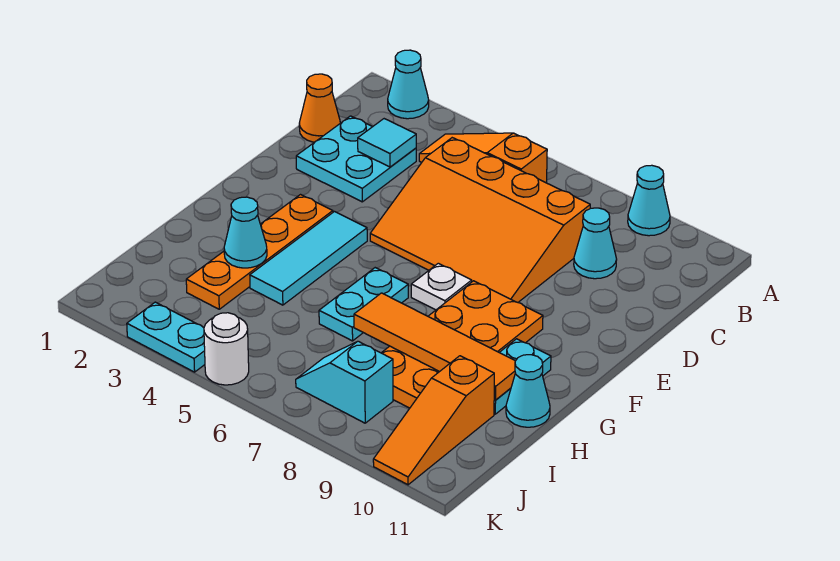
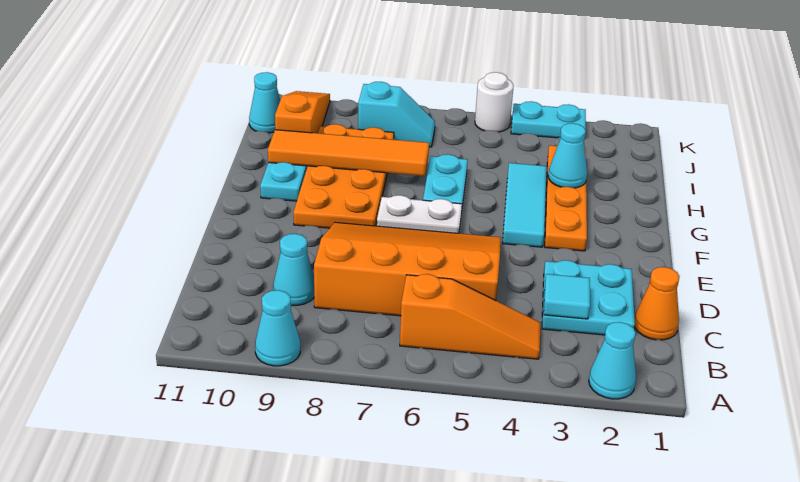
white 1x1 plate [411,263,472,310] -> white 1x2 plate [377,195,462,233]
cyan 1x1 cone [506,355,550,427] -> cyan 1x1 cone moved to [249,72,280,133]

